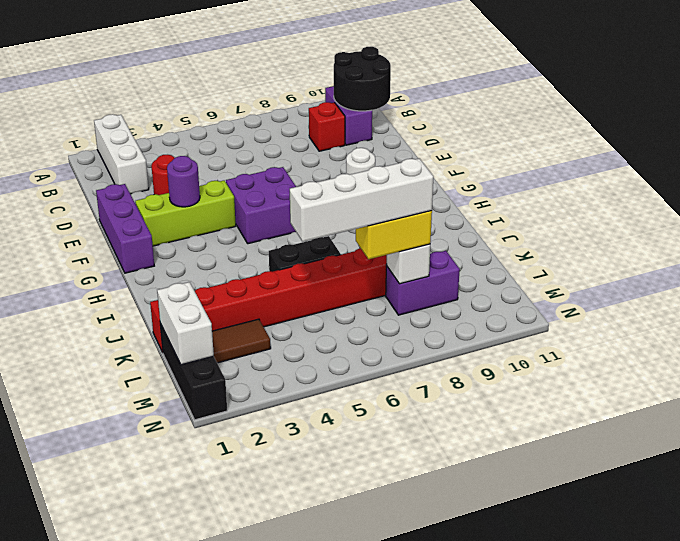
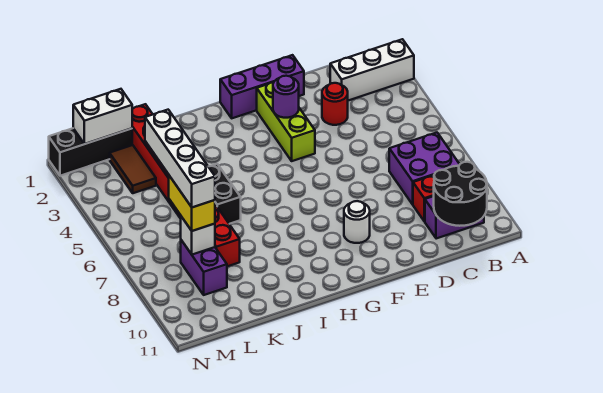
purple 2x2 brick [226,167,296,244] -> purple 2x2 brick moved to [389,133,460,204]

